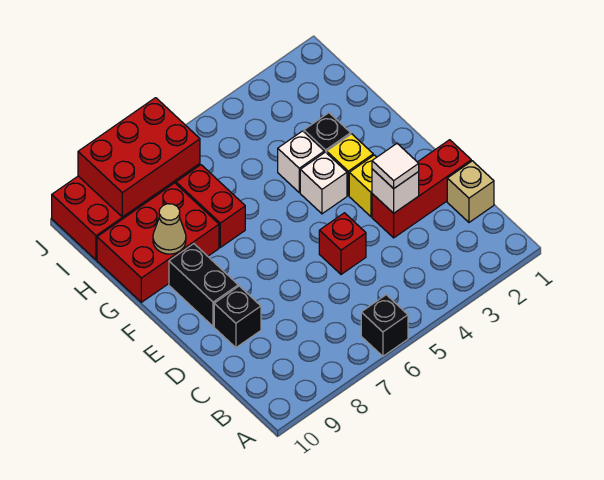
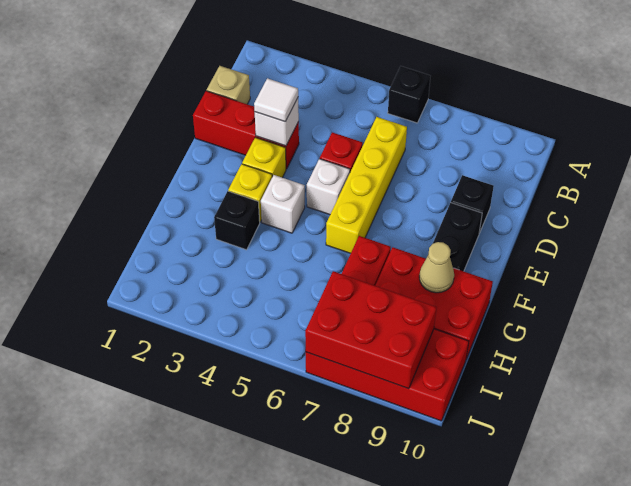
none -> yellow 1x4 brick [326,117,407,253]
white 1x1 brick [278,131,324,192] -> white 1x1 brick moved to [307,159,350,215]

